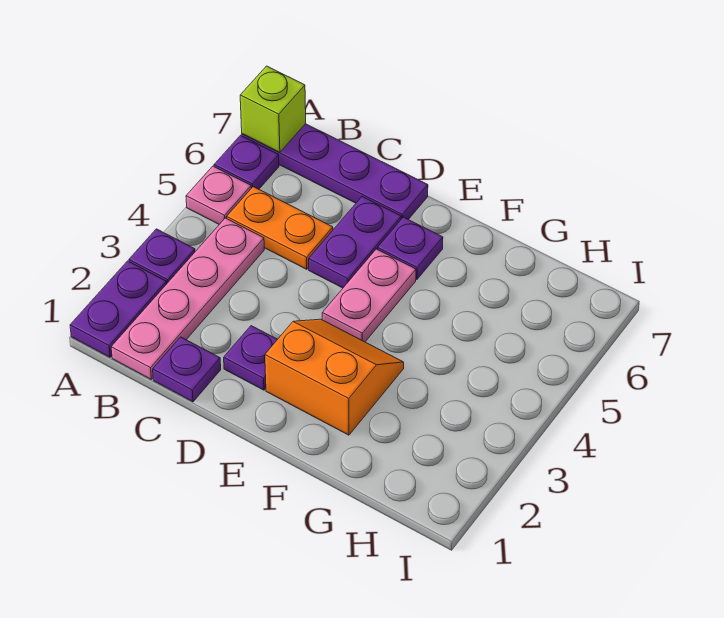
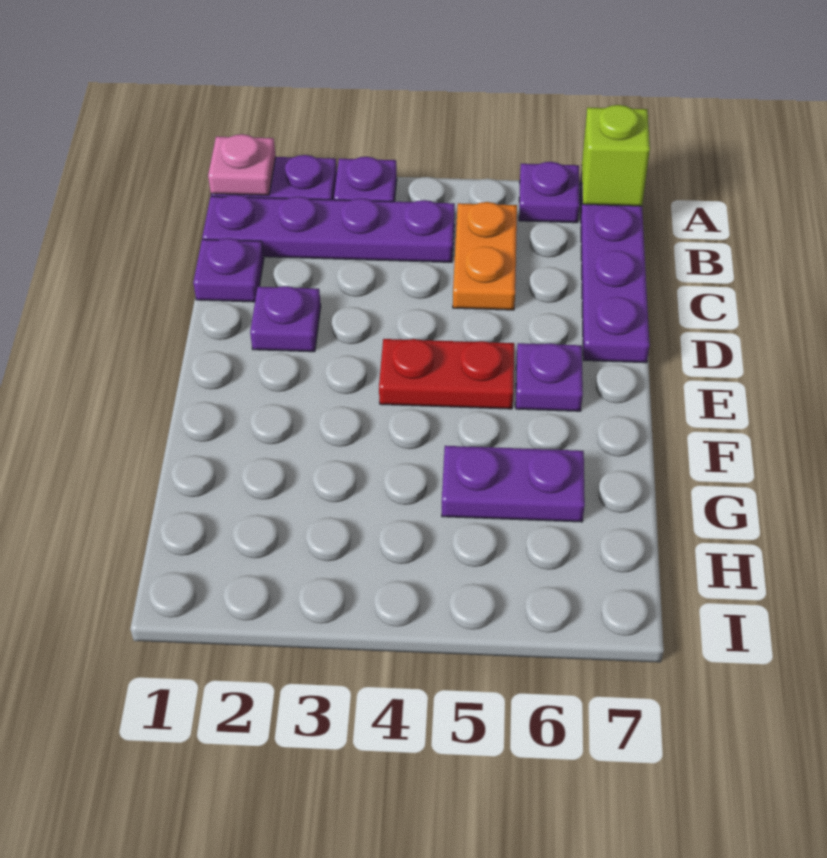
pink 1x1 plate [186,166,251,224] -> pink 1x1 plate moved to [208,134,276,195]
pink 1x4 plate [111,218,264,379] -> purple 1x4 plate [202,195,455,262]
purple 1x2 plate [309,197,401,288] -> purple 1x2 plate moved to [442,446,585,522]
orange 2x2 slope [265,319,404,435] -> none
pink 1x2 plate [322,249,416,342] -> red 1x2 plate [379,339,514,409]

